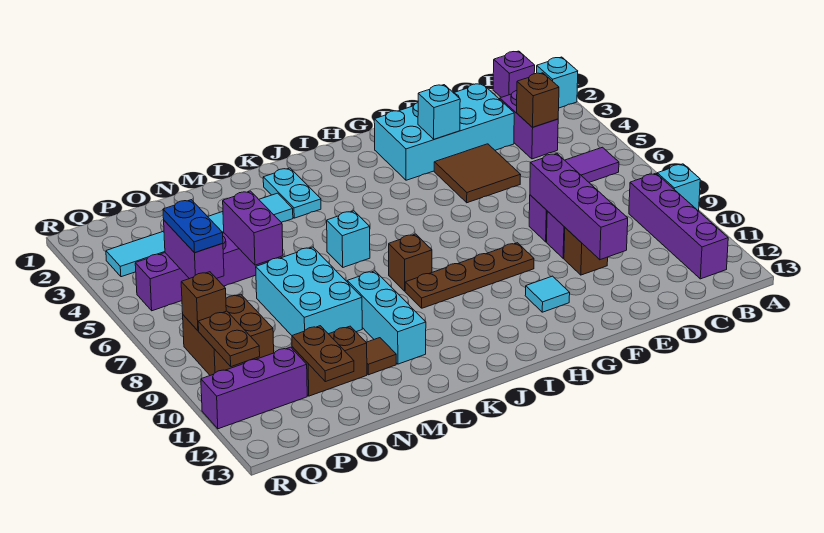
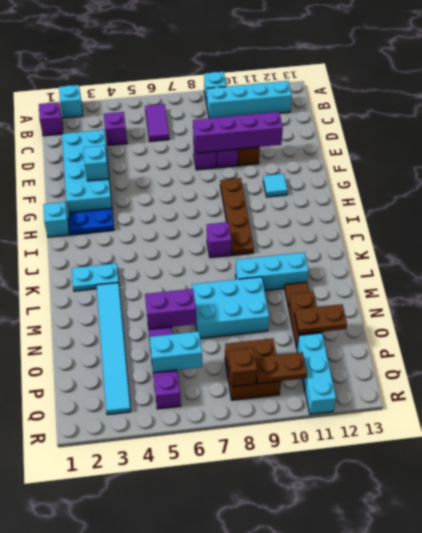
purple 1x4 brick [629,173,728,279] -> cyan 1x4 brick [207,81,292,118]
purple 1x2 brick [500,91,558,159] -> purple 1x1 brick [104,112,127,146]
brown 1x1 brick [517,73,559,127] -> none
brown 2x2 tile [434,144,521,203] -> none
brown 1x1 brick [389,234,432,291] -> purple 1x1 brick [207,222,231,258]
cyan 1x1 brick [327,211,370,267] -> cyan 1x1 brick moved to [43,202,69,237]
purple 1x2 brick [164,221,224,279] -> cyan 1x2 brick [149,331,202,373]
blue 1x2 plate [163,200,223,253] -> blue 1x2 plate moved to [68,208,114,235]
purple 1x3 brick [201,347,307,429] -> cyan 1x3 brick [297,333,336,414]

